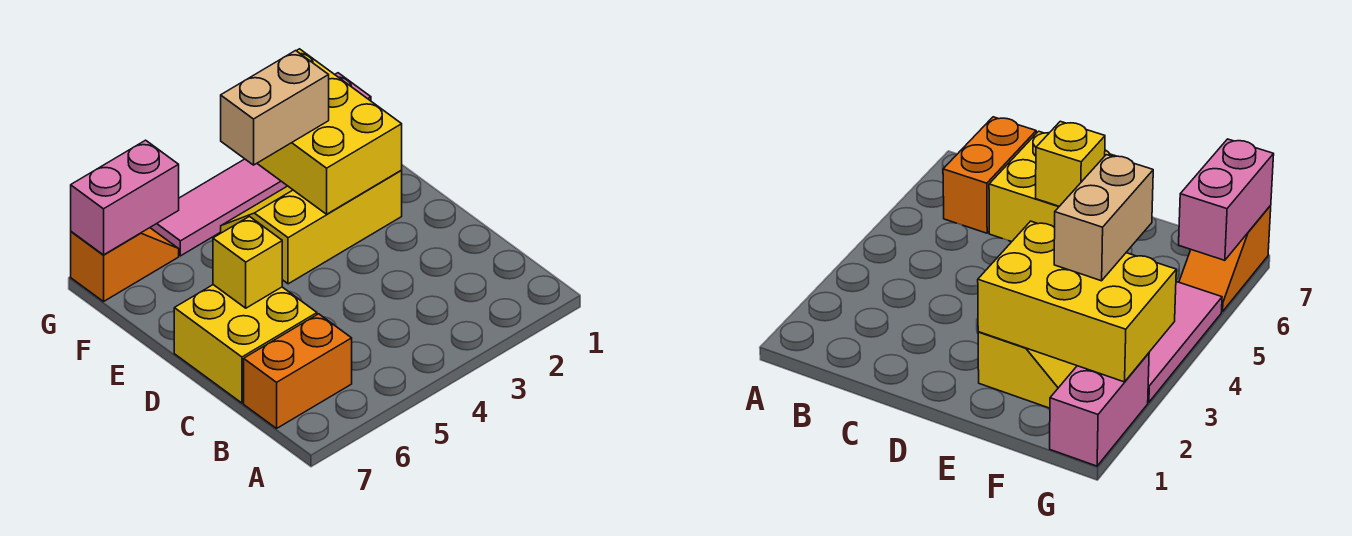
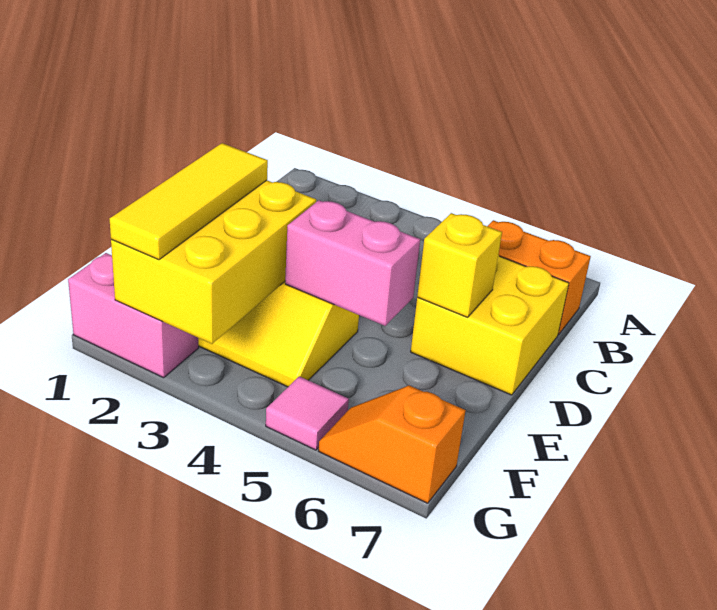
none -> yellow 1x3 tile [110,143,268,260]
tan 1x2 brick [221,51,329,165] -> none
pink 1x3 tile [150,159,287,256] -> pink 1x1 tile [266,376,349,450]
pink 1x2 brick [71,140,179,255] -> pink 1x2 brick moved to [285,200,420,326]

